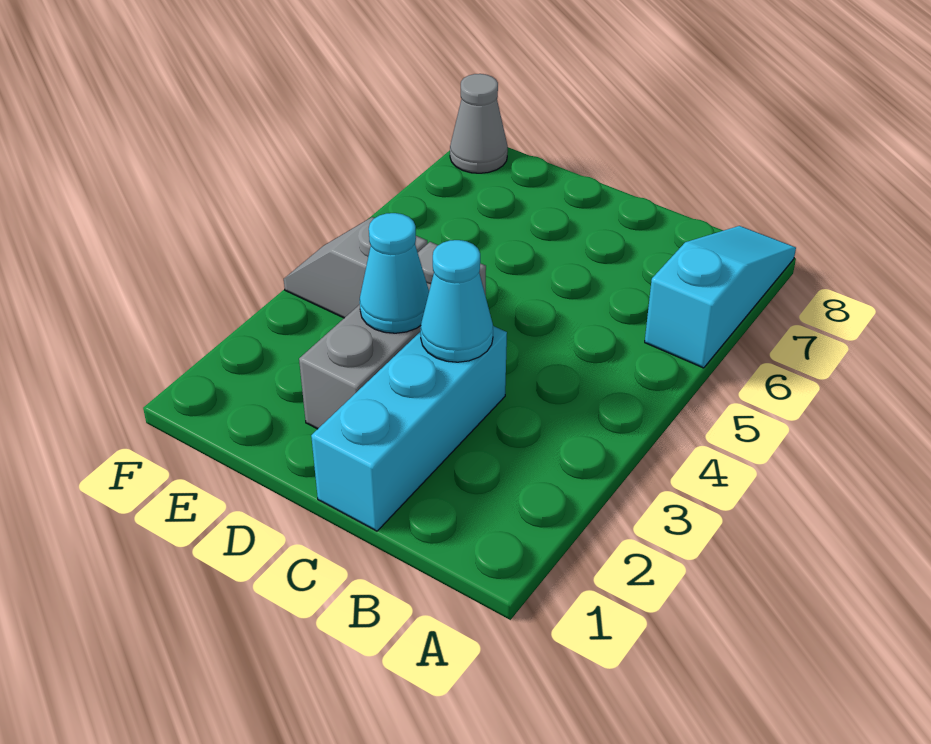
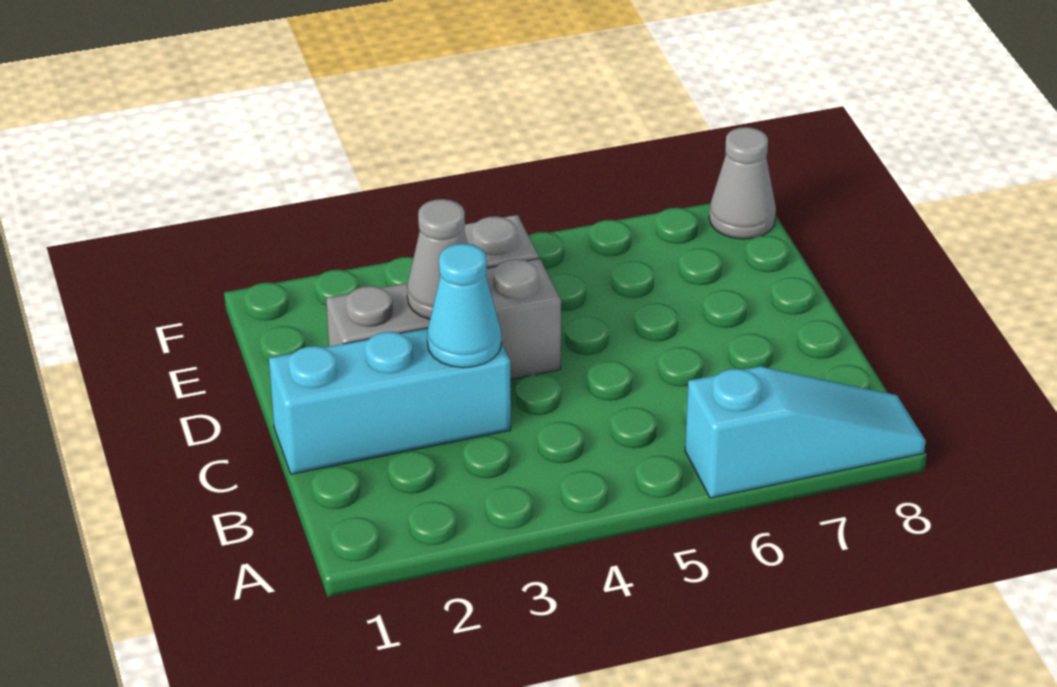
cyan 1x1 cone [360,213,429,333] -> grey 1x1 cone [407,199,468,319]

